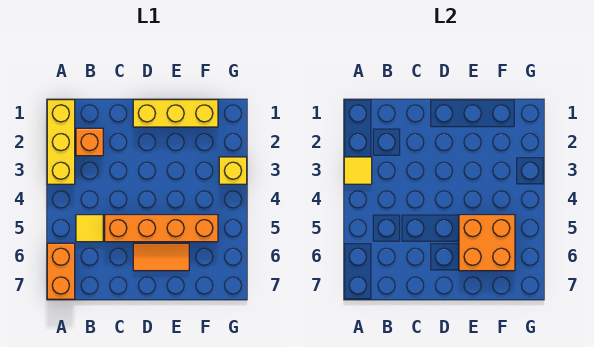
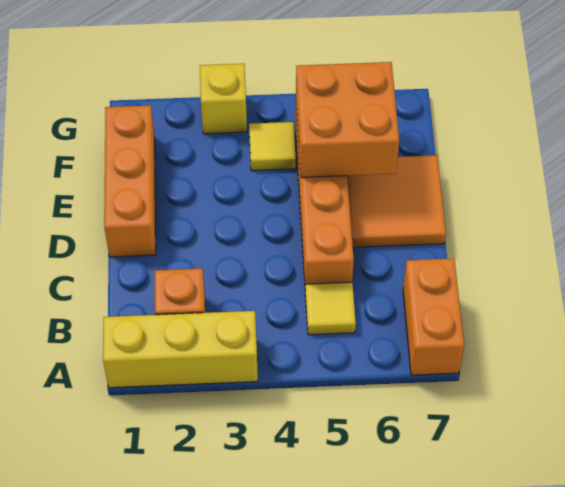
yellow 1x1 tile [344,157,372,184] -> yellow 1x1 tile moved to [249,122,296,171]
orange 1x2 brick [47,243,75,299] -> orange 1x2 brick turned to [403,258,464,375]
yellow 1x3 brick [133,100,218,127] -> orange 1x3 brick [104,105,156,257]
orange 1x2 tile [133,243,189,271] -> orange 2x2 tile [347,155,446,247]

